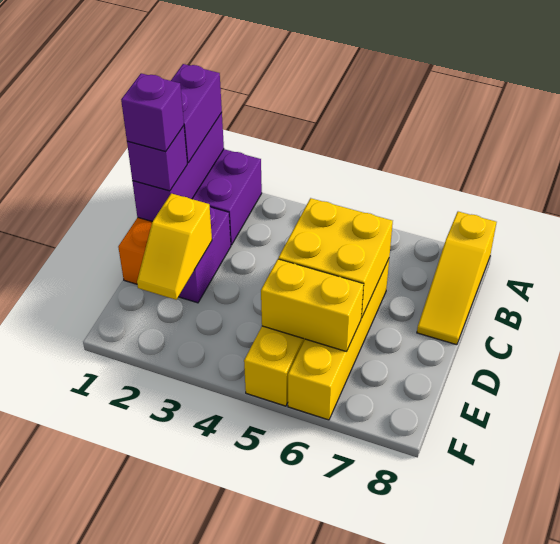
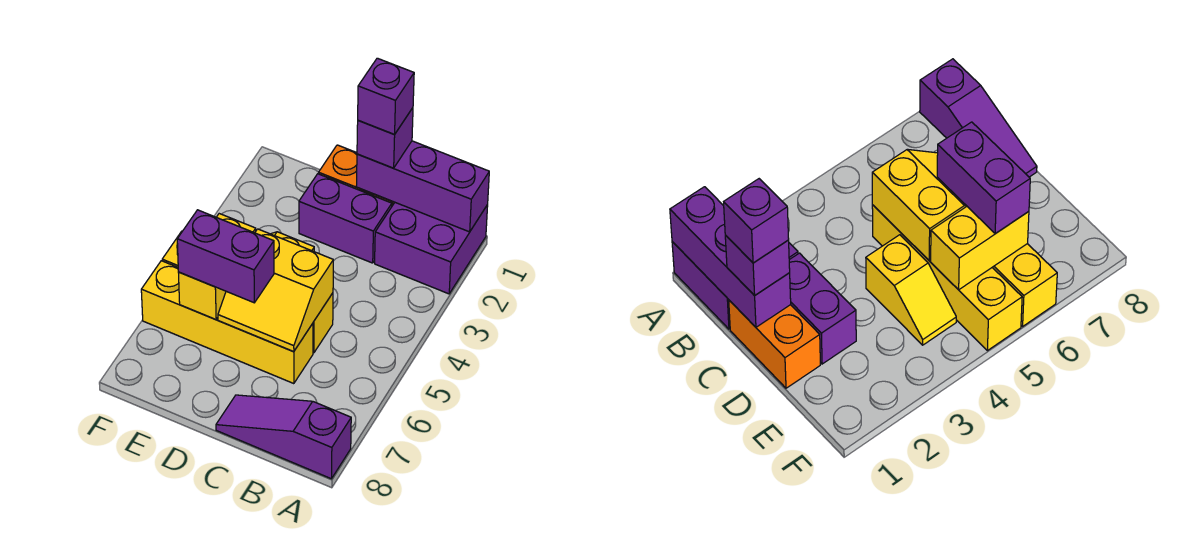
purple 1x2 brick [171,64,222,163] -> purple 1x2 brick moved to [177,210,274,303]
yellow 1x3 slope [417,212,497,345] -> purple 1x3 slope [216,395,351,479]
yellow 2x2 brick [278,198,393,318] -> yellow 2x2 slope [218,229,333,352]
yellow 1x2 slope [137,193,212,300] -> yellow 1x2 slope moved to [866,235,956,345]

